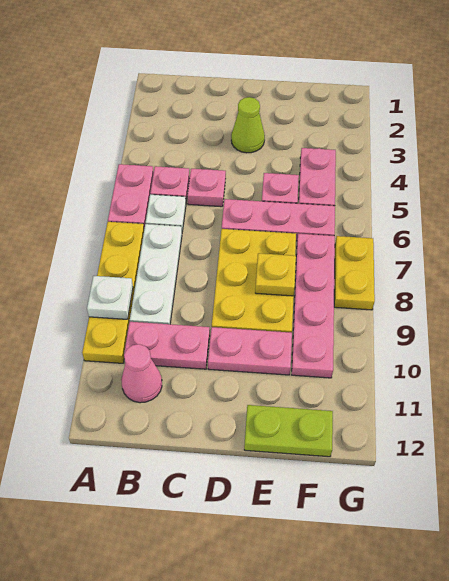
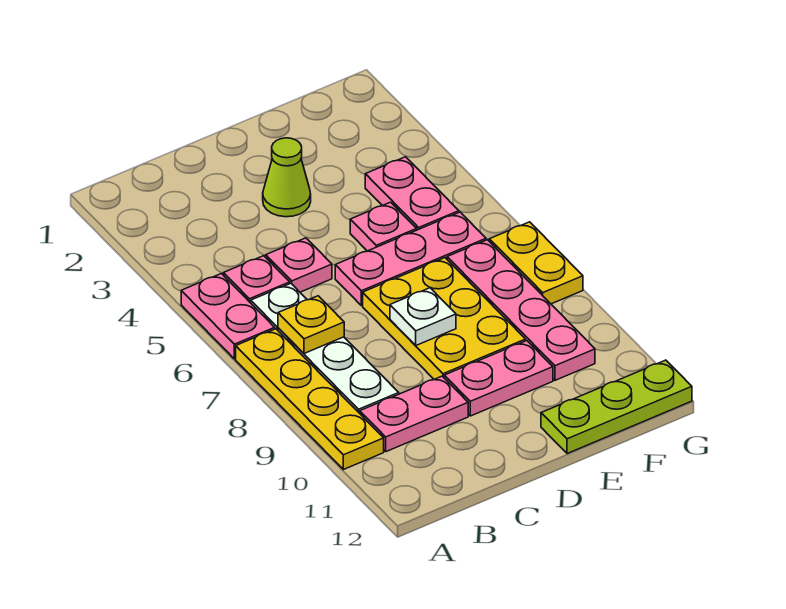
white 1x1 plate [87,276,133,319] -> white 1x1 plate moved to [390,288,456,345]
pink 1x1 cone [121,344,162,403] -> none
yellow 1x1 plate [255,253,296,296] -> yellow 1x1 plate moved to [278,296,344,353]
lime 1x2 plate [244,405,333,457] -> lime 1x3 plate [541,360,692,454]

